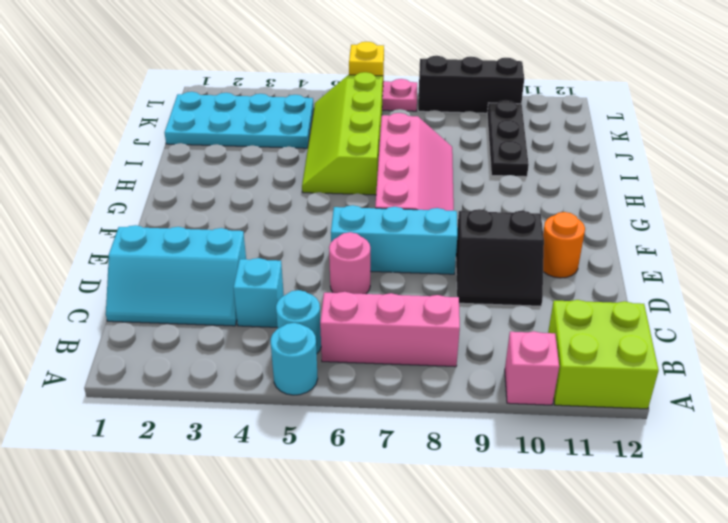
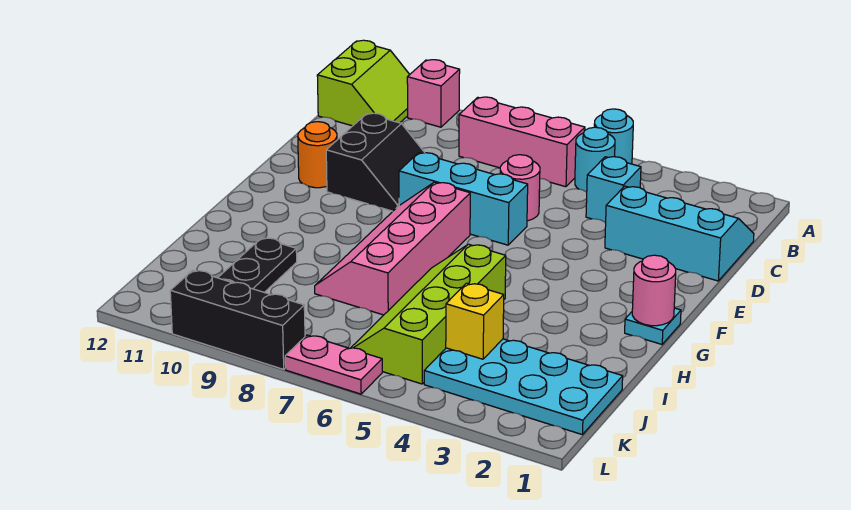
lime 2x2 brick [548,300,659,409] -> lime 2x2 slope [317,40,410,126]
black 2x2 slope [456,209,544,306] -> black 2x2 slope turned to [326,113,425,211]
none -> cyan 1x1 plate [625,308,681,344]
none -> pink 1x1 round brick [632,255,676,326]
lime 2x4 slope [302,72,383,195] -> lime 2x4 slope turned to [351,244,506,384]
yellow 1x1 brick [349,42,384,96] -> yellow 1x1 brick moved to [446,283,504,359]

